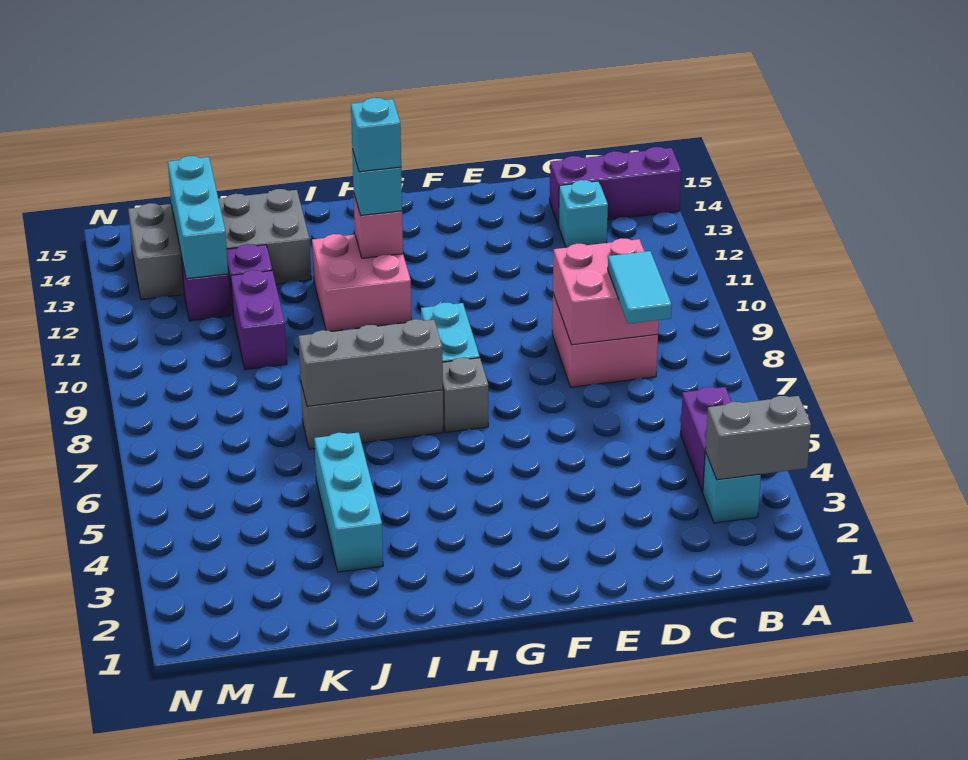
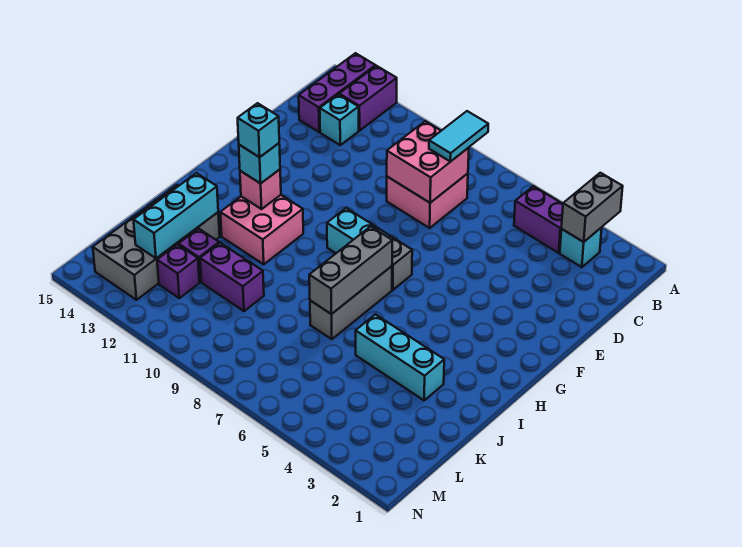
none -> purple 1x2 brick [339,66,397,131]
cyan 1x2 tile [608,251,672,324] -> cyan 1x2 tile turned to [429,111,488,162]
cyan 1x3 brick [168,156,228,279] -> cyan 1x3 brick turned to [134,173,218,258]

